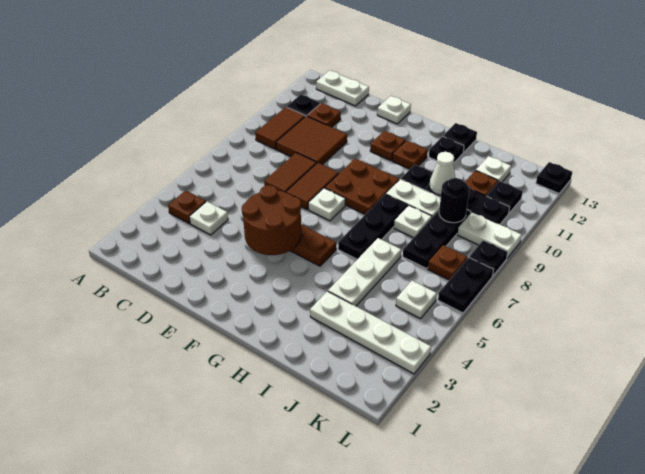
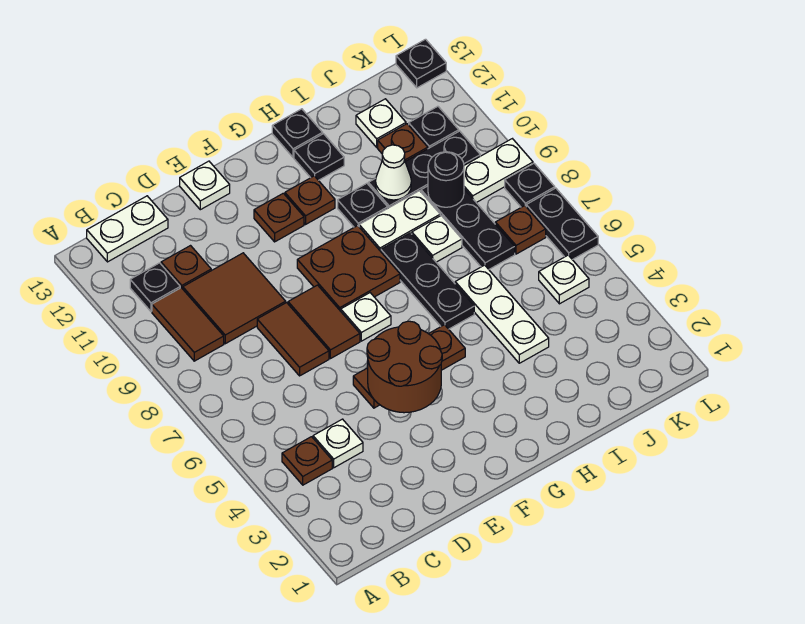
white 1x4 plate [310,291,431,374] -> none

